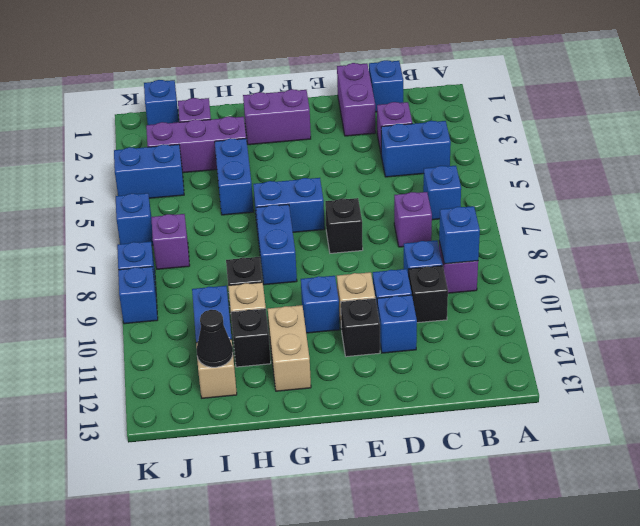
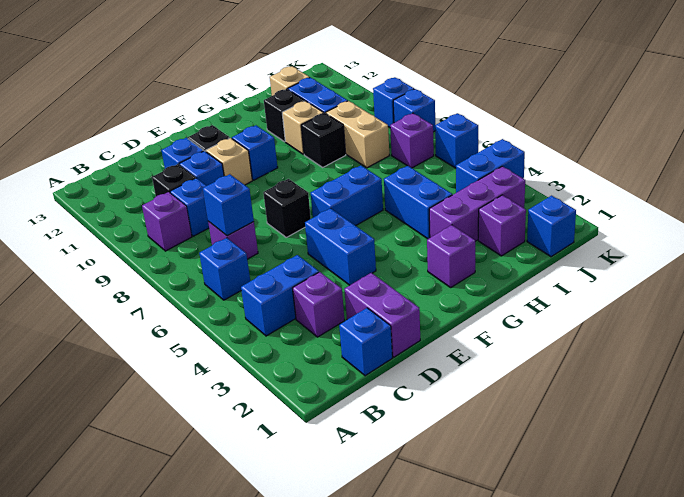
blue 1x1 brick [439,206,480,264] -> blue 1x1 brick moved to [203,174,254,236]
purple 1x2 brick [243,89,311,145] -> purple 1x1 brick [427,225,475,287]
blue 1x2 brick [256,204,297,285] -> blue 1x2 brick moved to [305,208,376,285]
tan 1x2 brick [268,305,311,391] -> tan 1x2 brick moved to [326,101,389,168]
black 1x1 cone [197,310,233,367] -> none

